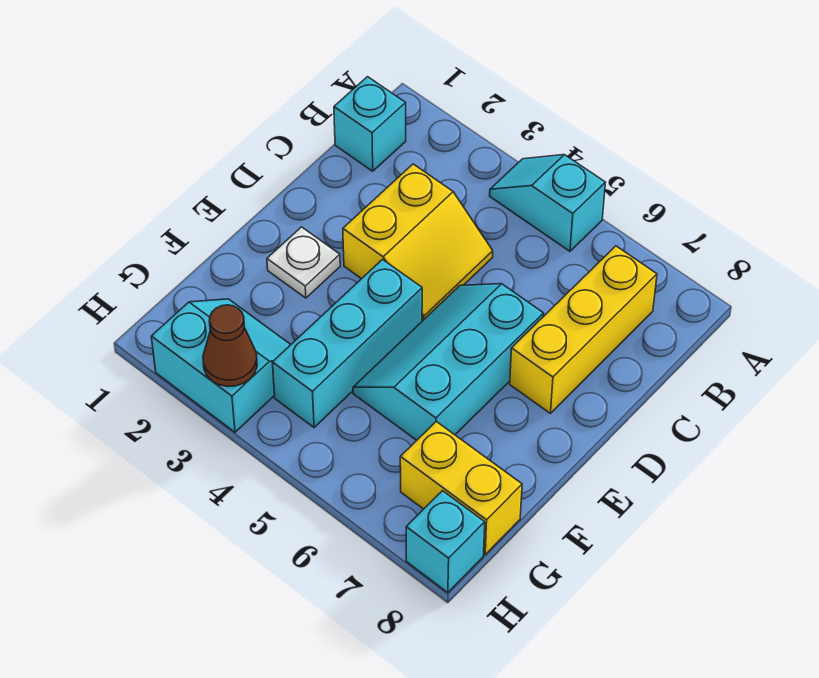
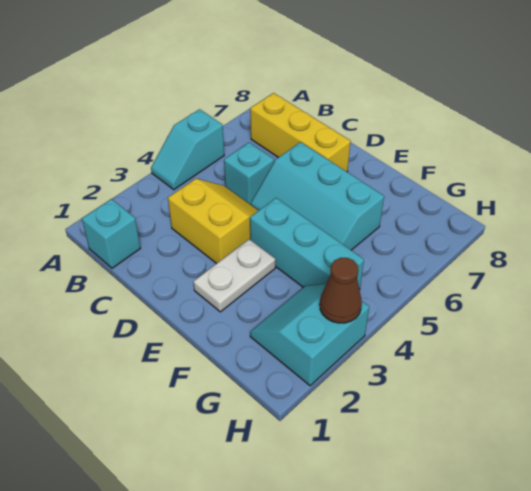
white 1x1 plate [267,227,340,298] -> white 1x2 plate [193,239,275,312]
yellow 1x2 brick [400,422,522,555] -> none
cyan 1x1 brick [406,491,485,593] -> cyan 1x1 brick moved to [224,143,274,205]

